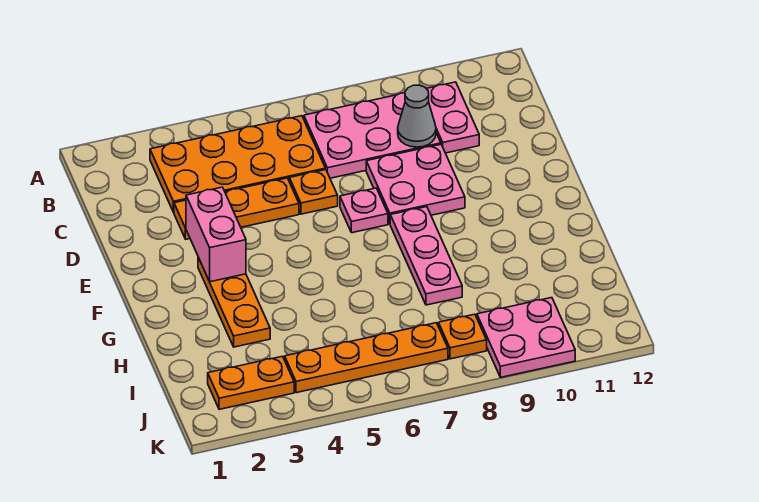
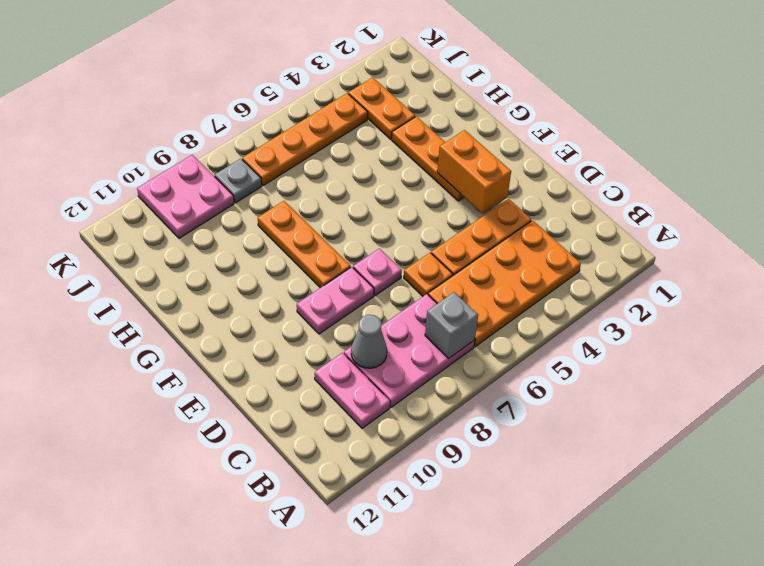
none -> grey 1x1 brick [425,292,478,359]
pink 2x2 plate [366,144,465,223] -> pink 1x2 plate [297,267,374,334]
pink 1x2 brick [186,187,246,282] -> orange 1x2 brick [437,130,511,214]
pink 1x3 plate [390,207,462,305] -> orange 1x3 plate [258,201,351,288]
orange 1x2 plate [208,356,294,409] -> orange 1x2 plate turned to [348,77,415,139]
orange 1x1 plate [438,314,487,359] -> grey 1x1 plate [215,159,262,203]

